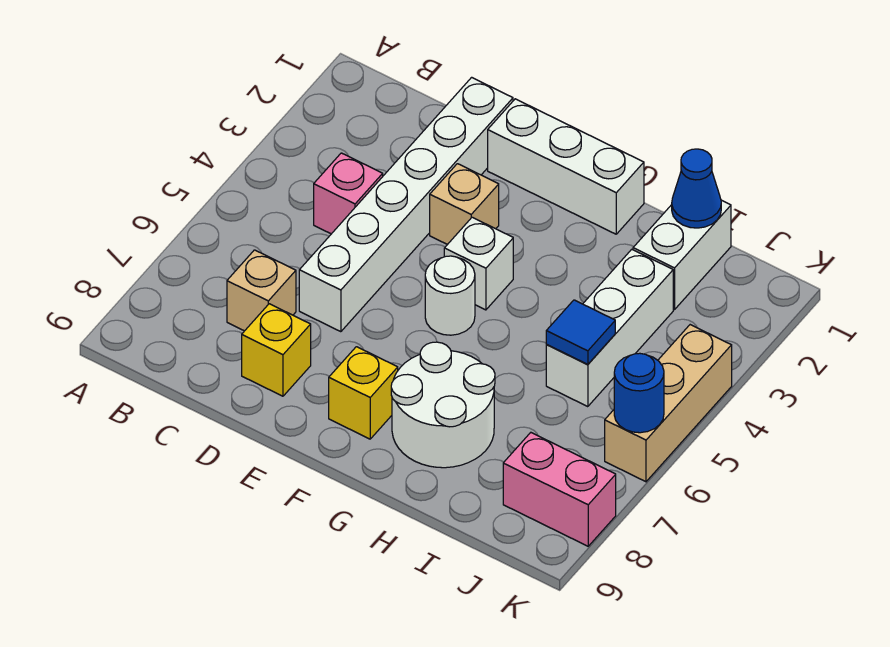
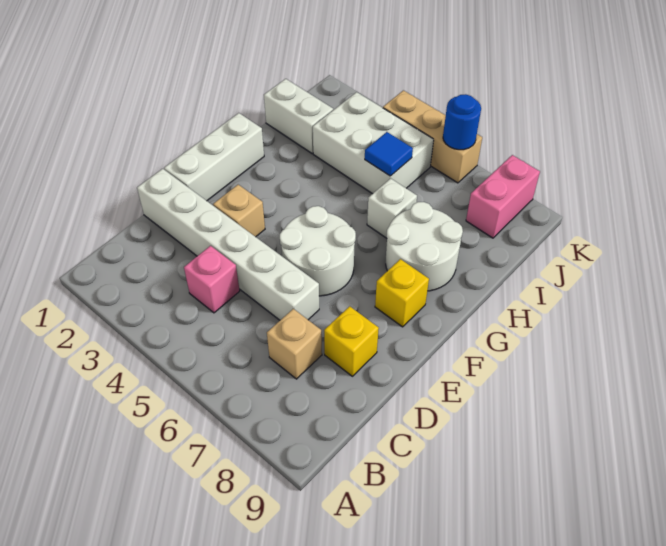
white 1x1 brick [444,217,513,310] -> white 1x1 brick moved to [367,178,417,238]
white 1x1 round brick [425,256,475,335] -> white 2x2 round brick [280,206,356,296]
blue 1x1 cone [672,149,721,228] -> none
white 1x3 brick [546,249,673,407] -> white 2x3 brick [313,92,434,194]

